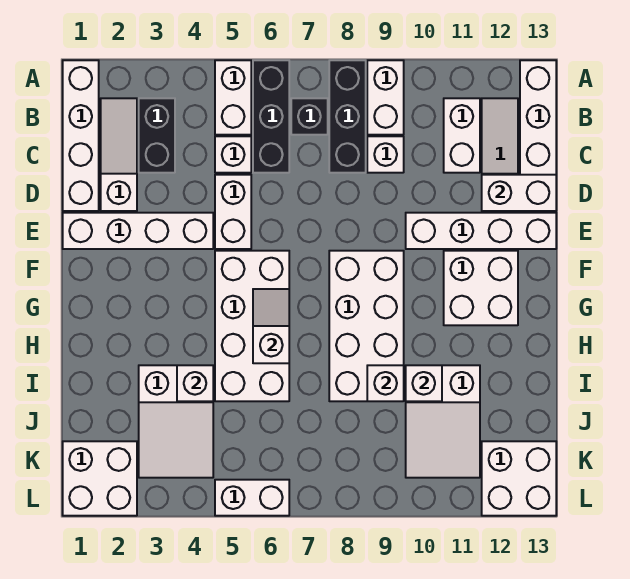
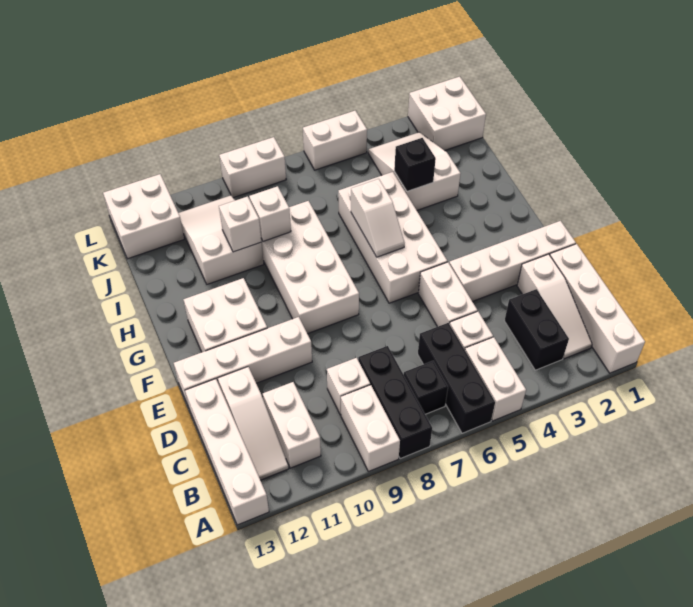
white 1x2 brick [482,175,556,211] -> white 1x2 brick moved to [219,137,286,198]
white 1x1 brick [177,365,213,401] -> black 1x1 brick [394,138,436,191]

